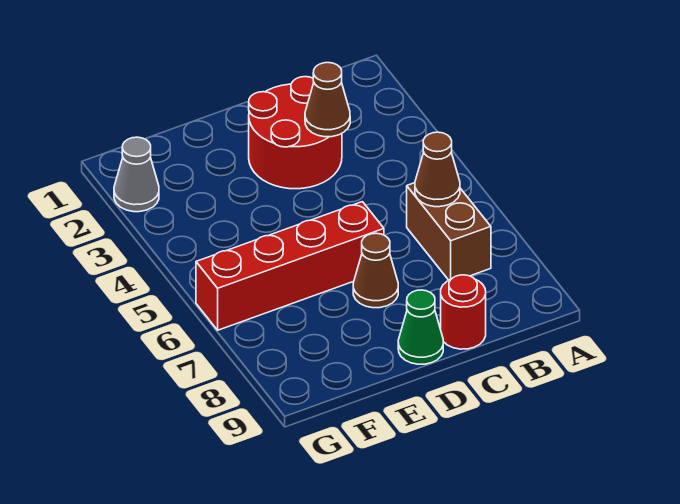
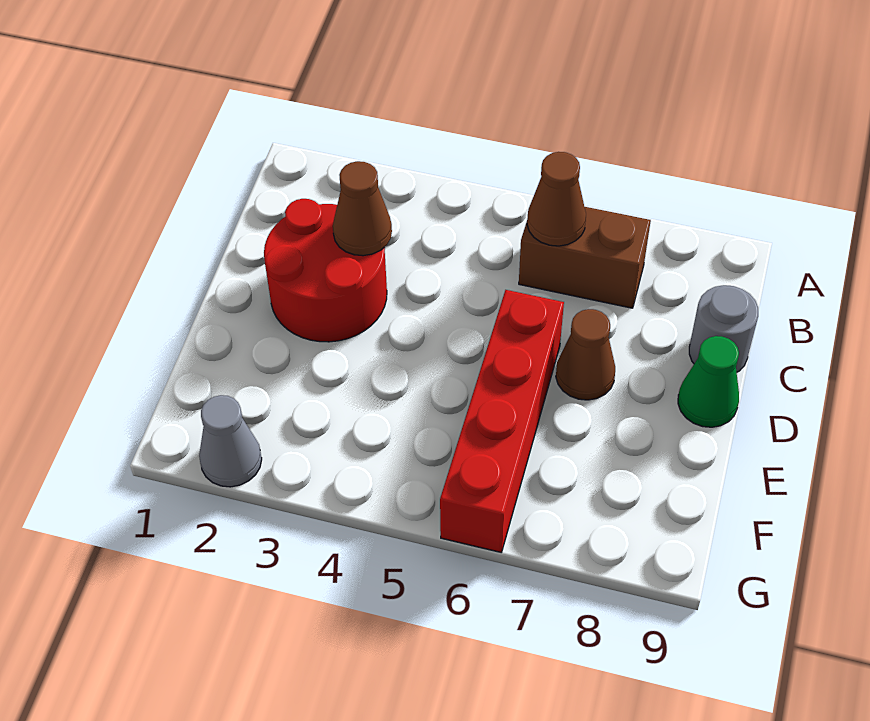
red 1x1 round brick [441,275,486,349] -> grey 1x1 round brick [689,285,758,372]

